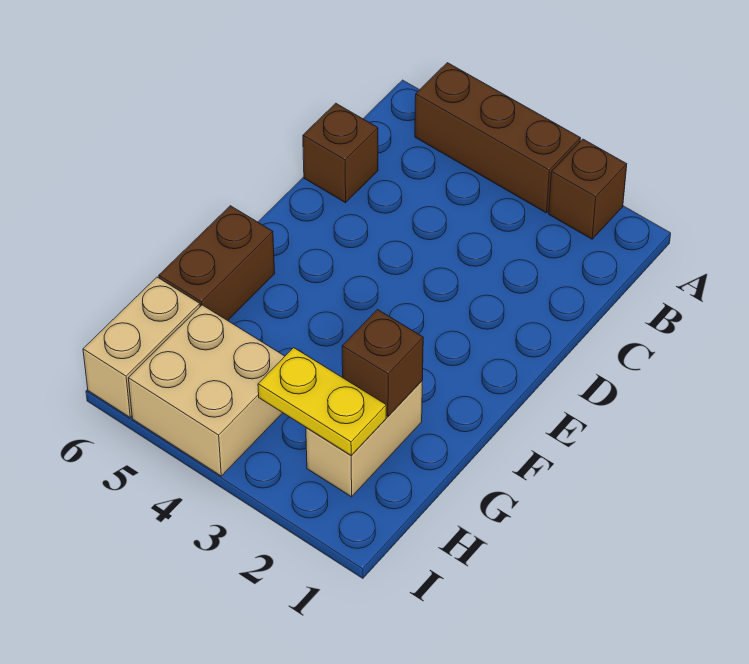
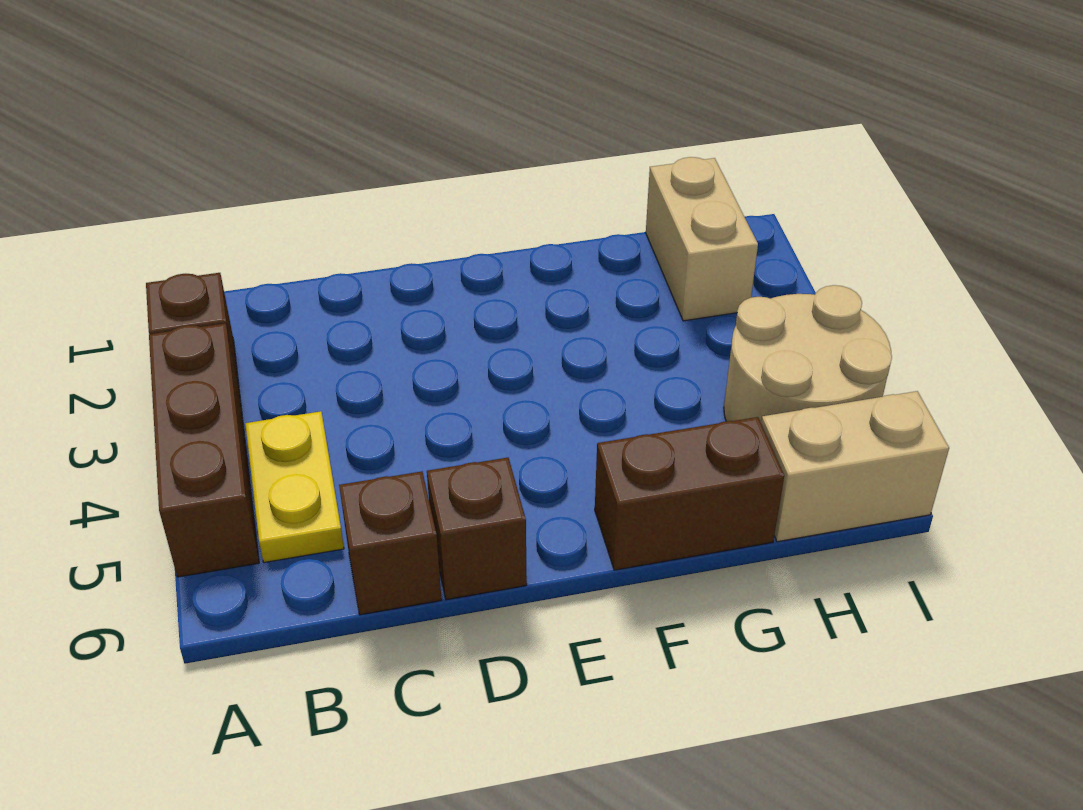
tan 1x2 brick [306,381,422,497] -> tan 1x2 brick turned to [646,157,758,321]
brown 1x1 brick [342,310,423,416] -> brown 1x1 brick moved to [427,458,527,600]
yellow 1x2 plate [258,348,386,455] -> yellow 1x2 plate moved to [245,411,344,563]
tan 2x2 brick [128,305,285,476] -> tan 2x2 round brick [724,285,892,422]

